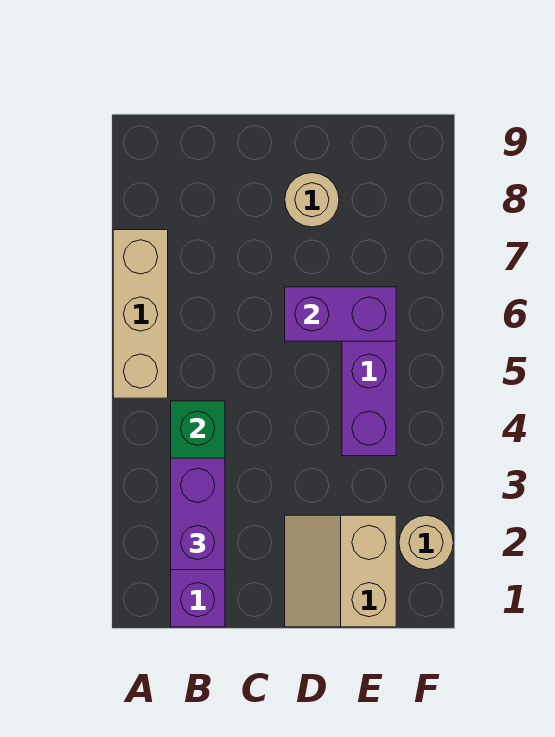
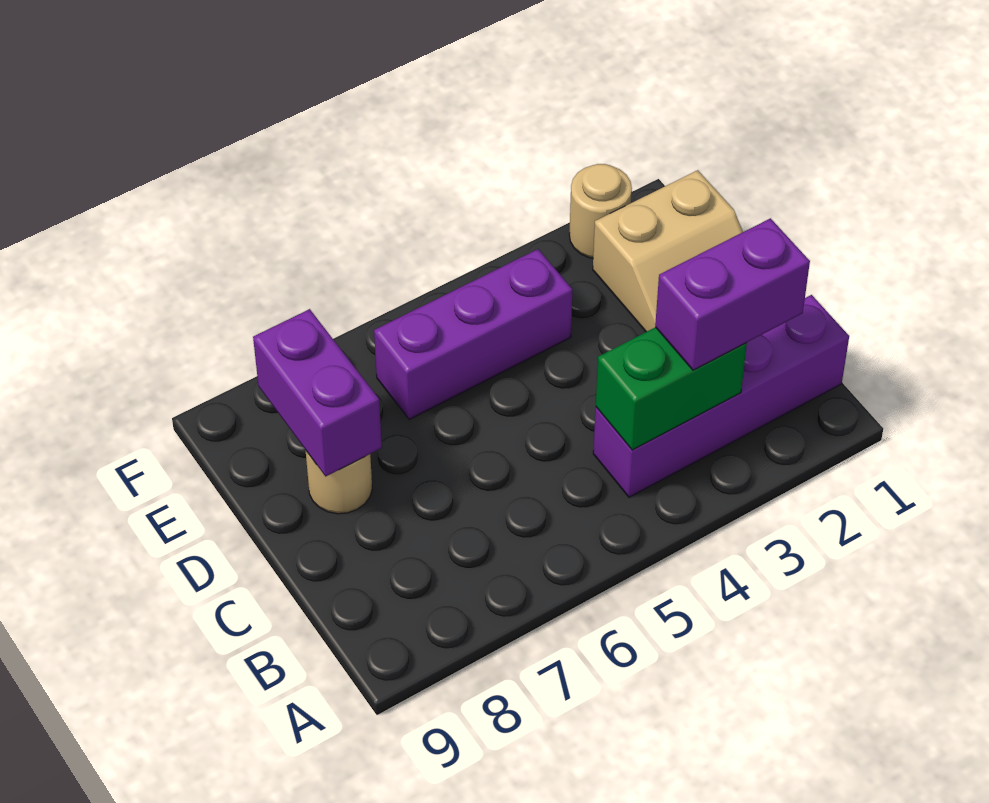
tan 1x3 brick [113,230,168,398] -> none
purple 1x2 brick [285,287,396,341] -> purple 1x2 brick moved to [253,309,382,476]

